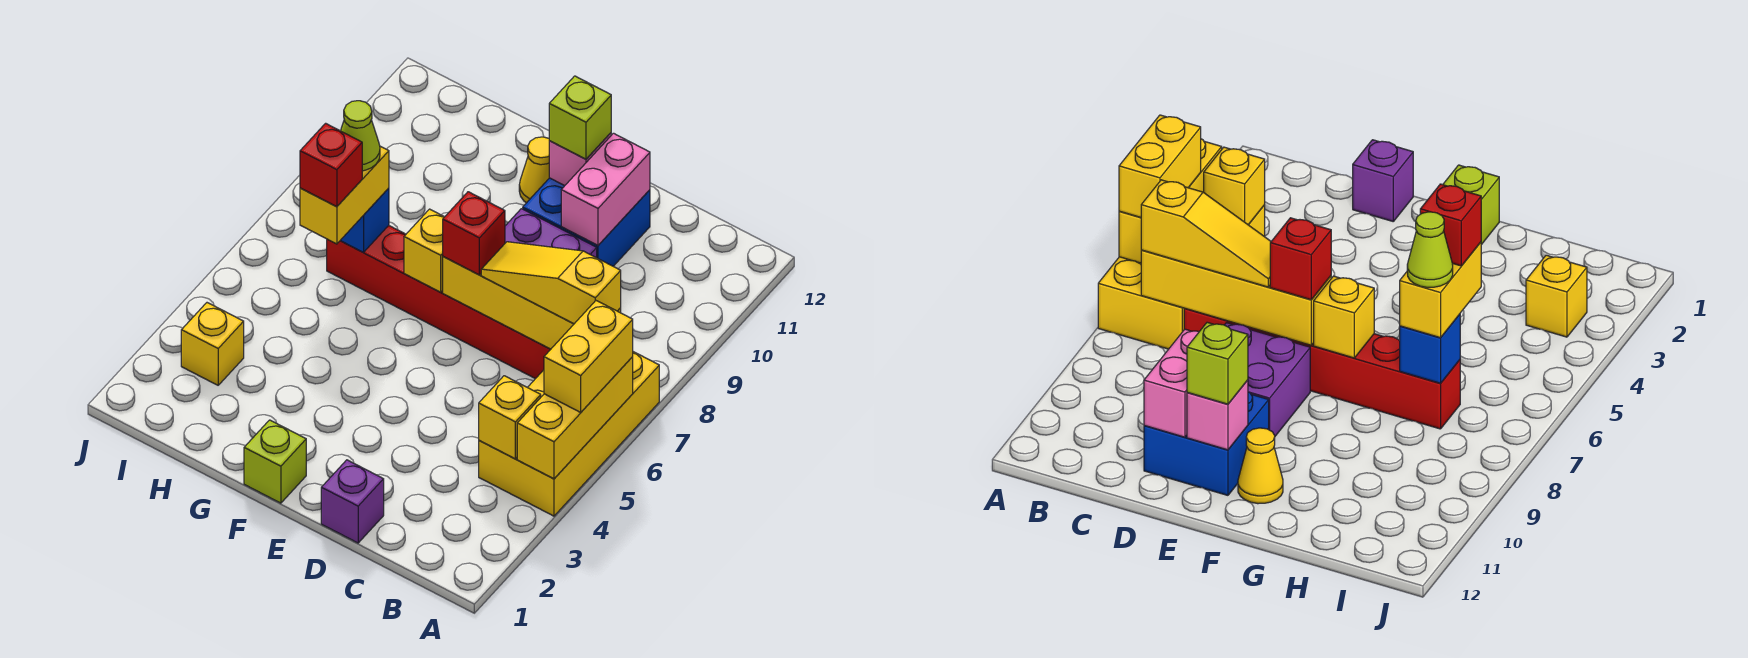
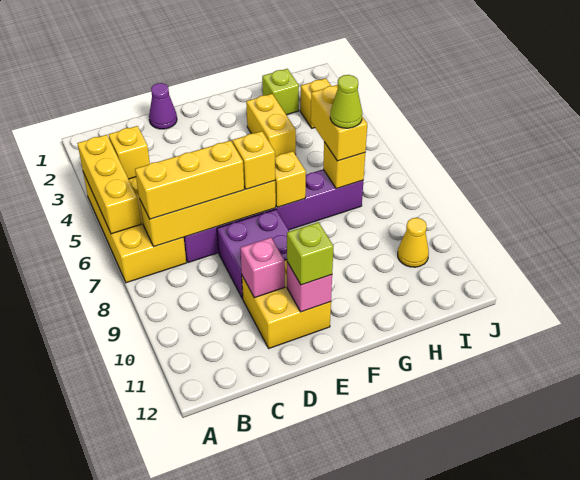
yellow 1x2 brick [544,301,633,412] -> yellow 1x2 brick moved to [246,94,296,156]
yellow 1x3 slope [481,242,621,324] -> yellow 1x3 brick [135,140,244,219]
red 1x6 brick [327,226,551,379] -> purple 1x6 brick [184,169,363,263]
purple 1x1 brick [321,460,384,543] -> purple 1x1 cone [149,83,177,129]
blue 2x2 brick [523,178,650,266] -> yellow 2x2 brick [242,260,331,348]
pink 1x2 brick [561,133,650,246] -> pink 1x1 brick [240,238,285,298]
red 1x1 brick [443,192,505,275] -> yellow 1x1 brick [232,131,275,189]
lime 1x1 brick [244,420,306,503] -> lime 1x1 brick moved to [262,69,299,115]
yellow 1x1 cone [519,137,549,203] -> yellow 1x1 cone moved to [398,218,429,267]
red 1x1 brick [300,123,362,207] -> none
blue 1x1 brick [340,188,389,252] -> yellow 1x1 brick [323,142,365,189]

